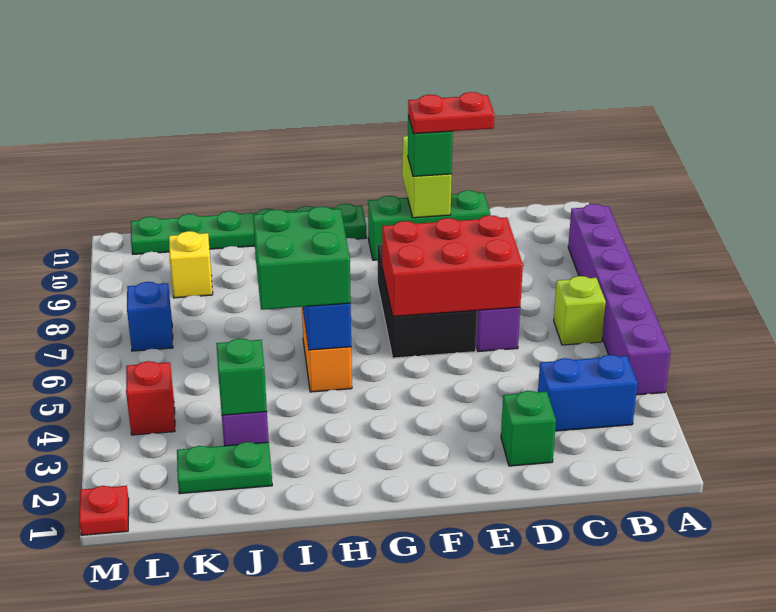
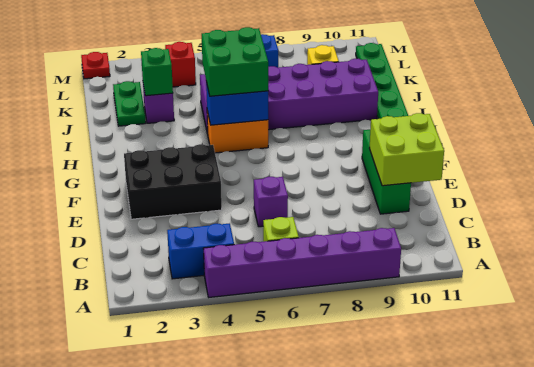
blue 1x2 brick [538,355,638,431] -> blue 1x2 brick turned to [167,223,234,279]
green 1x1 brick [501,391,556,466] -> none
red 2x3 brick [382,215,523,317] -> none
red 1x2 plate [408,92,495,134] -> none
black 2x3 brick [377,244,477,358] -> black 2x3 brick moved to [124,144,222,219]
lime 1x2 brick [402,136,452,218] -> lime 2x2 brick [369,113,444,186]
green 1x1 brick [408,116,453,176] -> none
none -> purple 2x6 brick [200,59,378,134]

